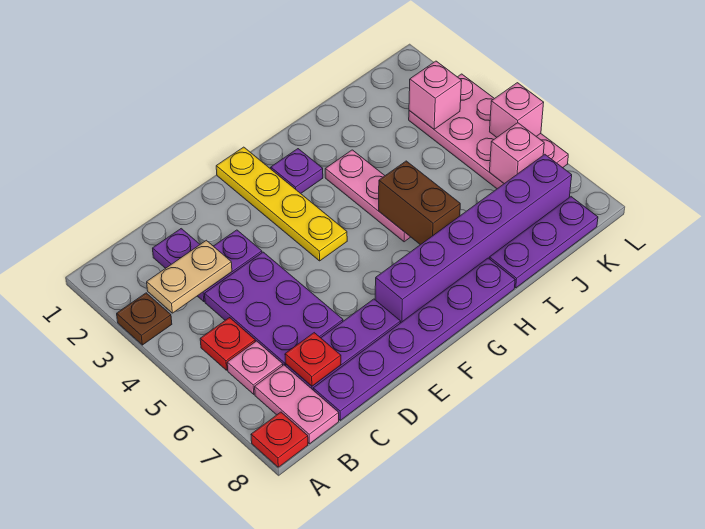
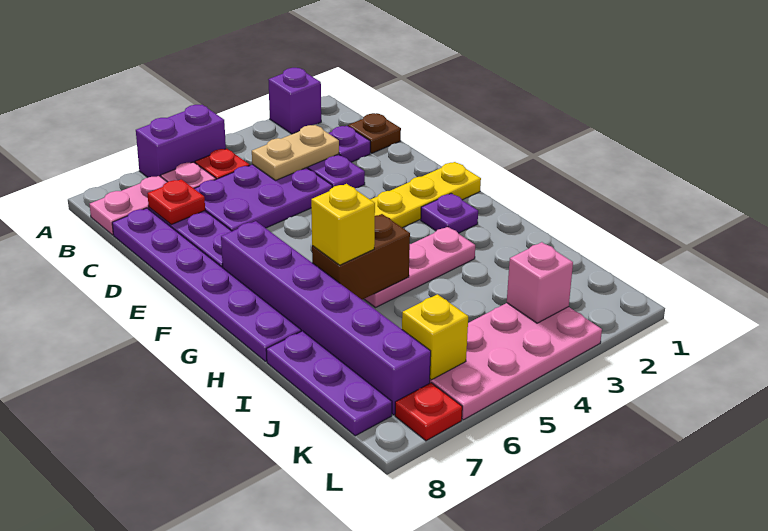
none -> purple 1x1 brick [268,68,321,134]
brown 1x1 plate [117,293,172,345] -> brown 1x1 plate moved to [348,113,401,153]
none -> purple 1x2 brick [136,105,226,177]
red 1x1 plate [251,412,308,467] -> red 1x1 plate moved to [395,383,462,441]
tan 1x2 plate [147,240,232,313] -> tan 1x2 plate turned to [252,125,339,180]
none -> yellow 1x1 brick [311,184,375,265]
pink 1x1 brick [490,123,544,184] -> yellow 1x1 brick [402,294,468,380]
pink 1x1 brick [490,83,544,137] -> none

